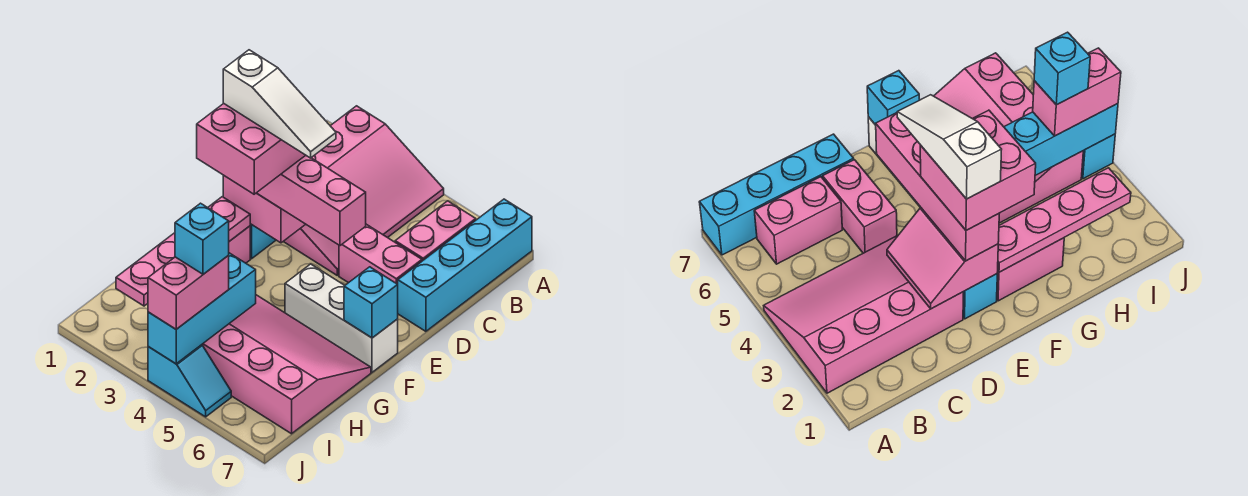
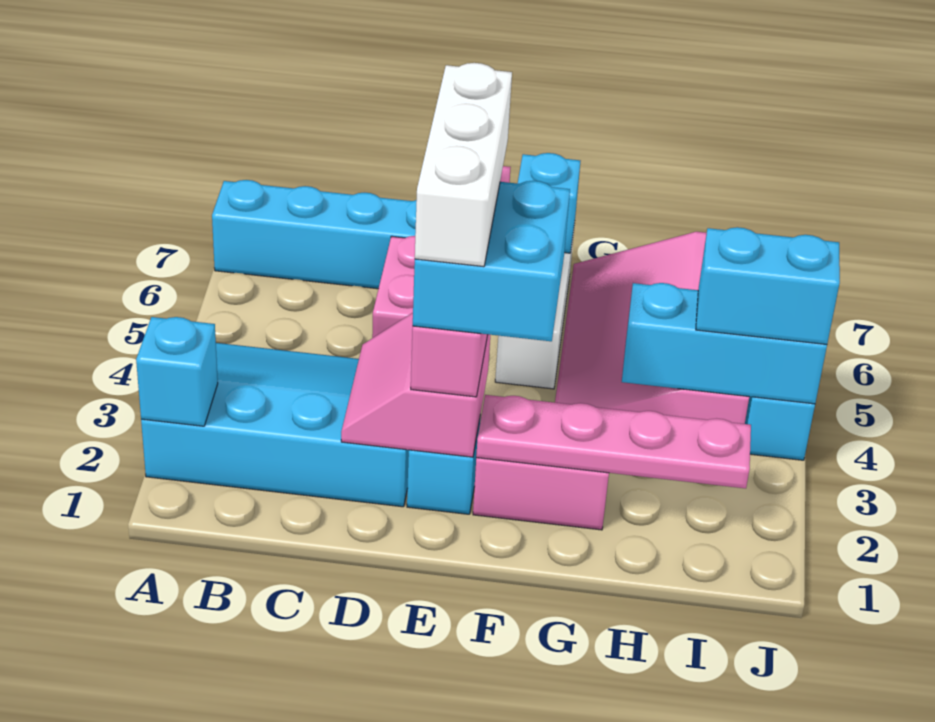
pink 3x4 slope [283,106,444,275] -> cyan 3x4 slope [141,343,409,507]
pink 1x2 brick [395,201,476,261] -> none
pink 2x2 brick [197,103,305,194] -> cyan 2x2 brick [413,181,570,341]
white 1x3 slope [223,50,336,158] -> white 1x3 brick [415,63,512,267]
pink 1x2 brick [148,256,229,329] -> cyan 1x2 brick [696,227,840,344]
cyan 1x1 brick [175,203,229,274] -> cyan 1x1 brick moved to [136,317,218,426]

